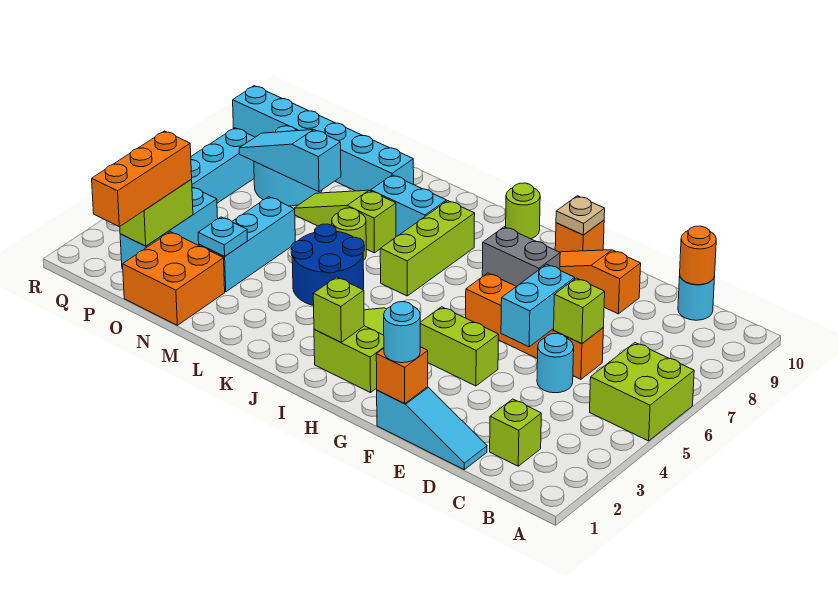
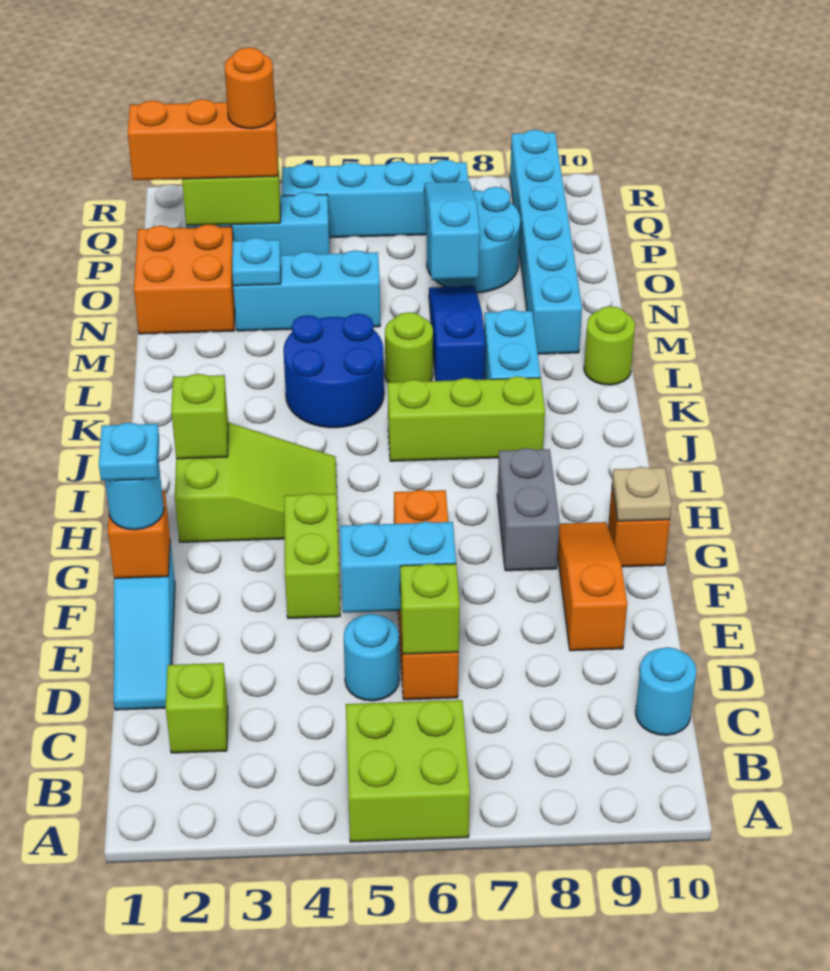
orange 1x1 round brick [680,226,716,285] -> orange 1x1 round brick moved to [225,48,275,129]
none -> cyan 1x1 plate [99,423,159,481]
lime 1x1 round brick [506,183,540,239] -> lime 1x1 round brick moved to [584,306,635,385]
lime 1x3 slope [294,190,396,253] -> blue 1x3 slope [429,286,485,381]

